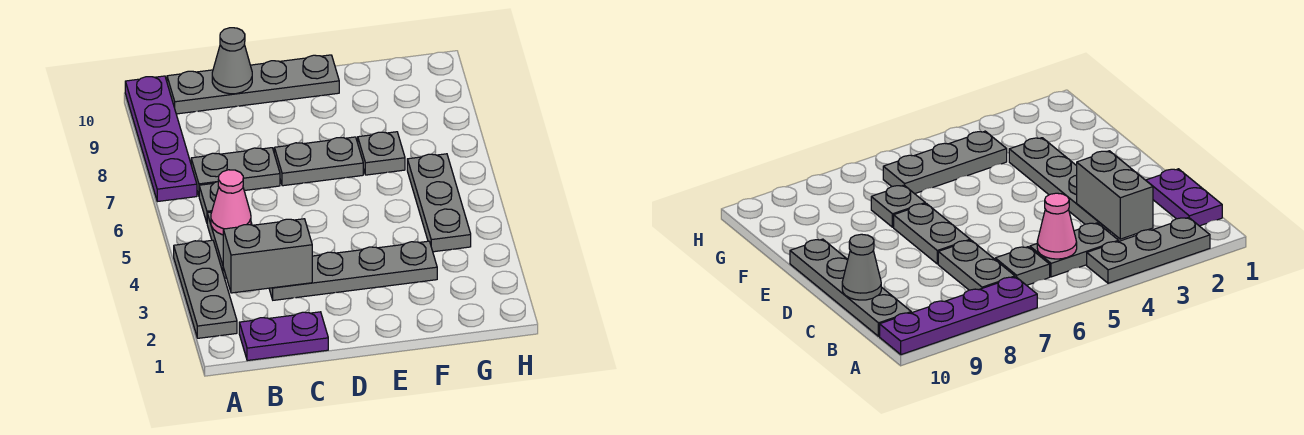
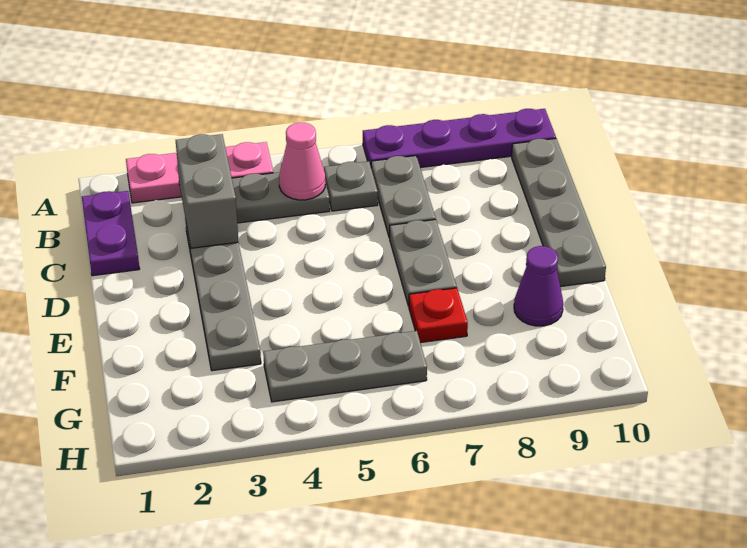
grey 1x3 plate [174,240,237,338] -> pink 1x3 plate [126,142,273,203]
grey 1x1 cone [212,28,252,94] -> none
grey 1x1 plate [358,132,405,175] -> red 1x1 plate [409,288,468,343]
none -> purple 1x1 cone [514,246,563,326]

